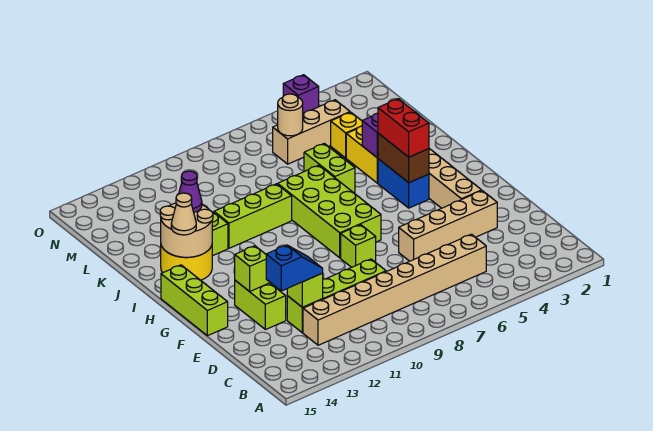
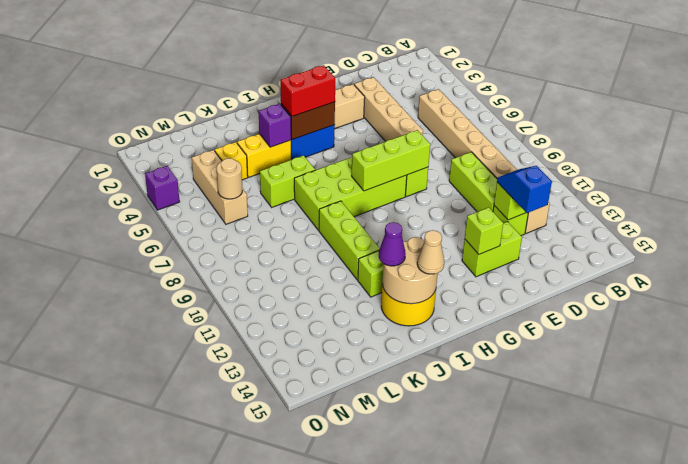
lime 1x3 brick [161,265,228,336] -> lime 1x3 brick moved to [352,130,430,191]

